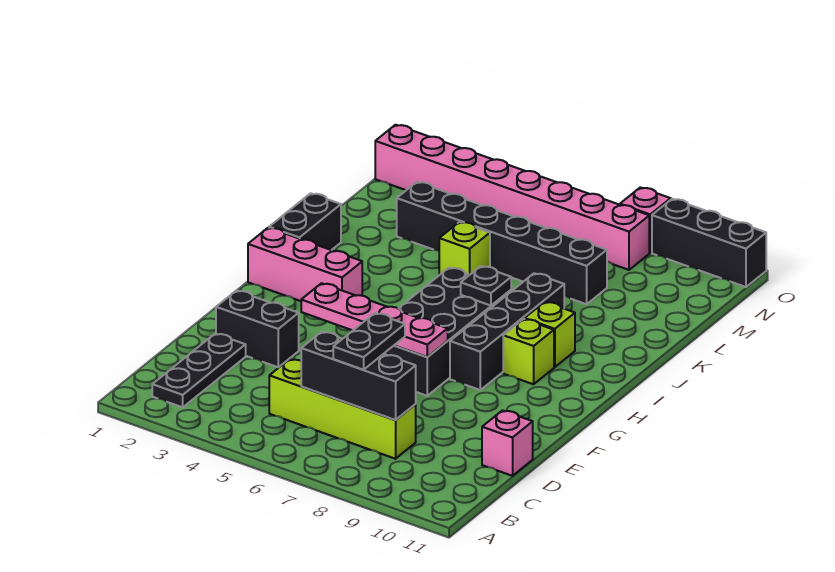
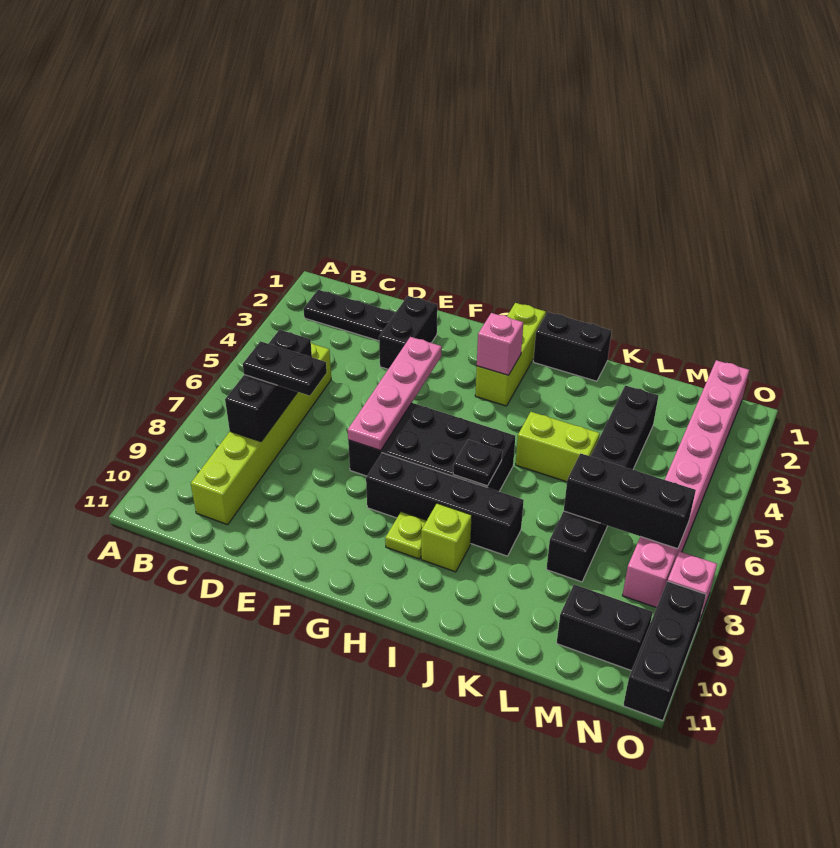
lime 1x4 brick [269,359,416,459] -> lime 1x6 brick [191,343,331,525]
pink 1x1 brick [482,411,533,476] -> pink 1x1 brick moved to [477,313,523,375]
pink 1x3 brick [248,228,362,301] -> lime 1x3 brick [475,303,546,406]
lime 1x1 brick [503,319,554,384] -> lime 1x1 plate [385,512,427,559]
lime 1x1 brick [439,222,490,275] -> lime 1x2 brick [516,412,600,482]
none -> black 1x3 brick [564,453,696,549]
none -> black 1x2 brick [557,585,653,671]

